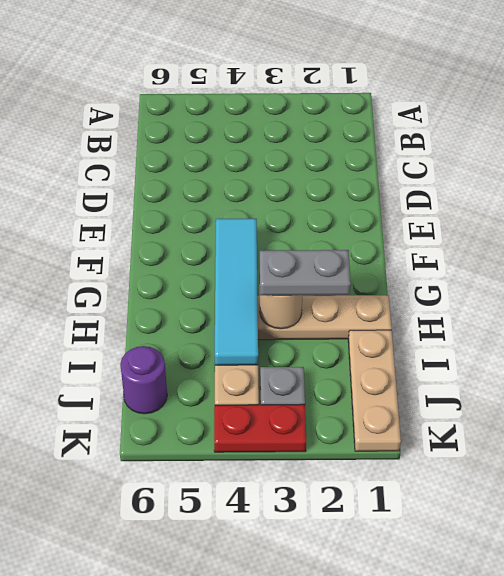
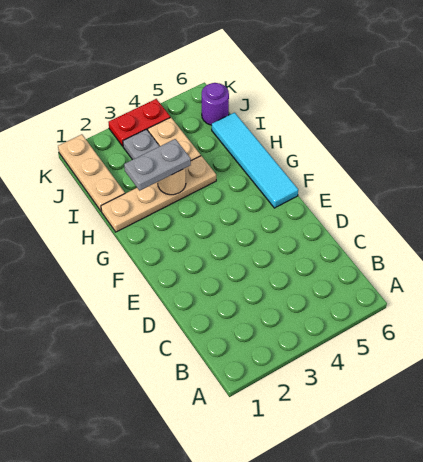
cyan 1x4 tile [215,219,258,365] -> cyan 1x4 tile moved to [212,113,298,208]

